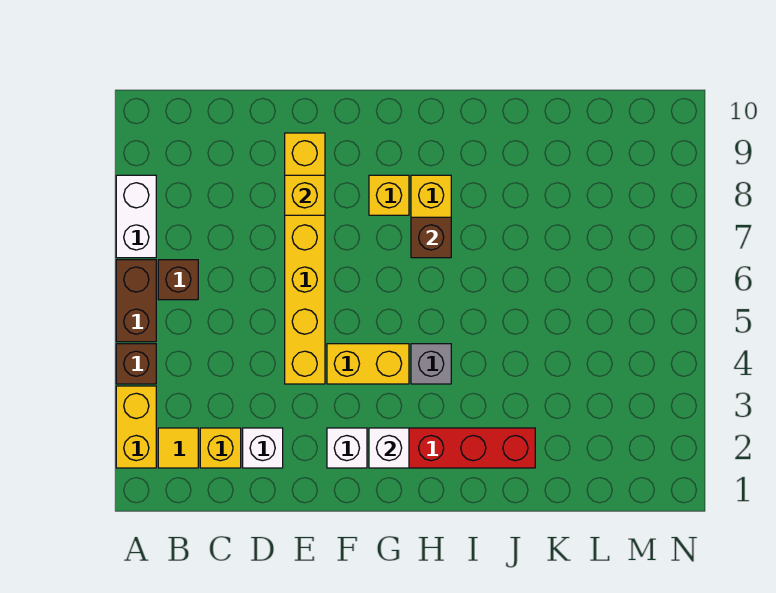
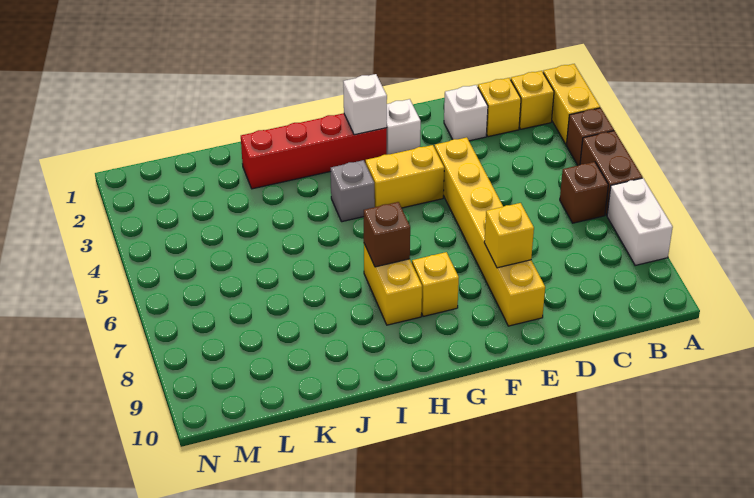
yellow 1x1 tile [158,428,198,468] -> yellow 1x1 brick [511,71,554,129]

